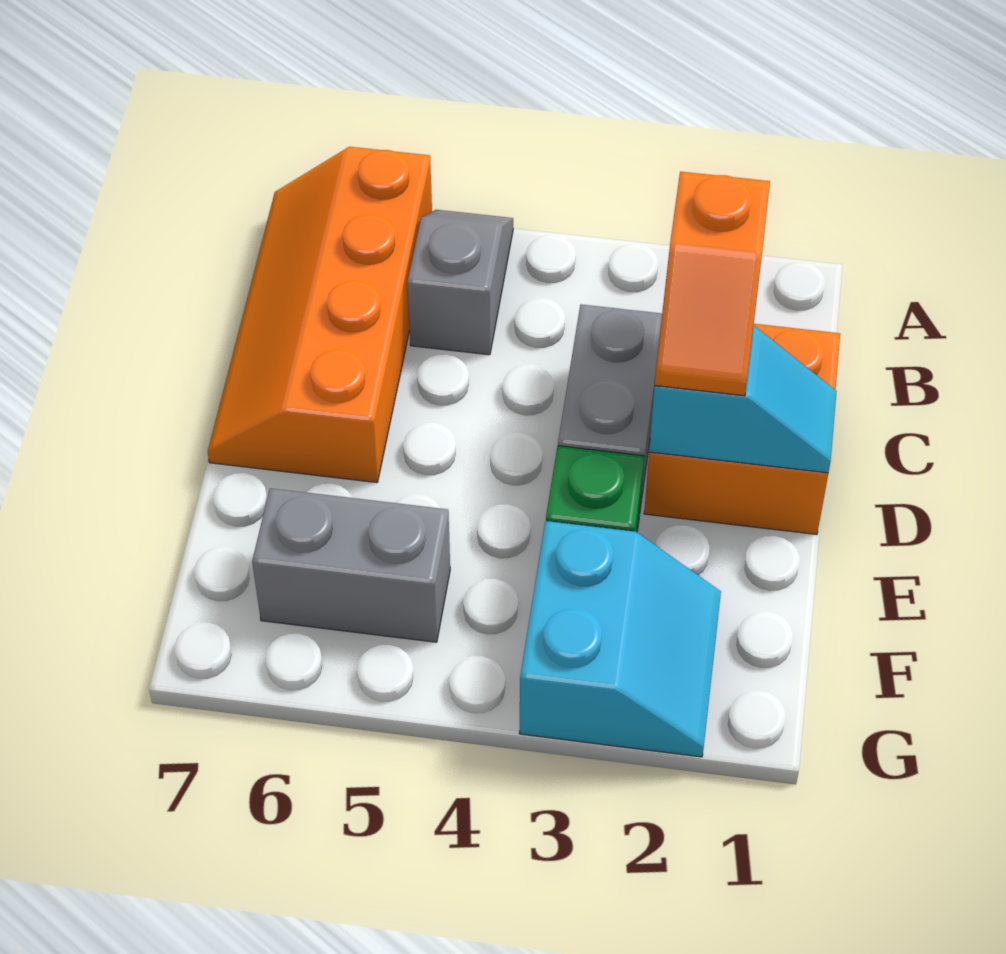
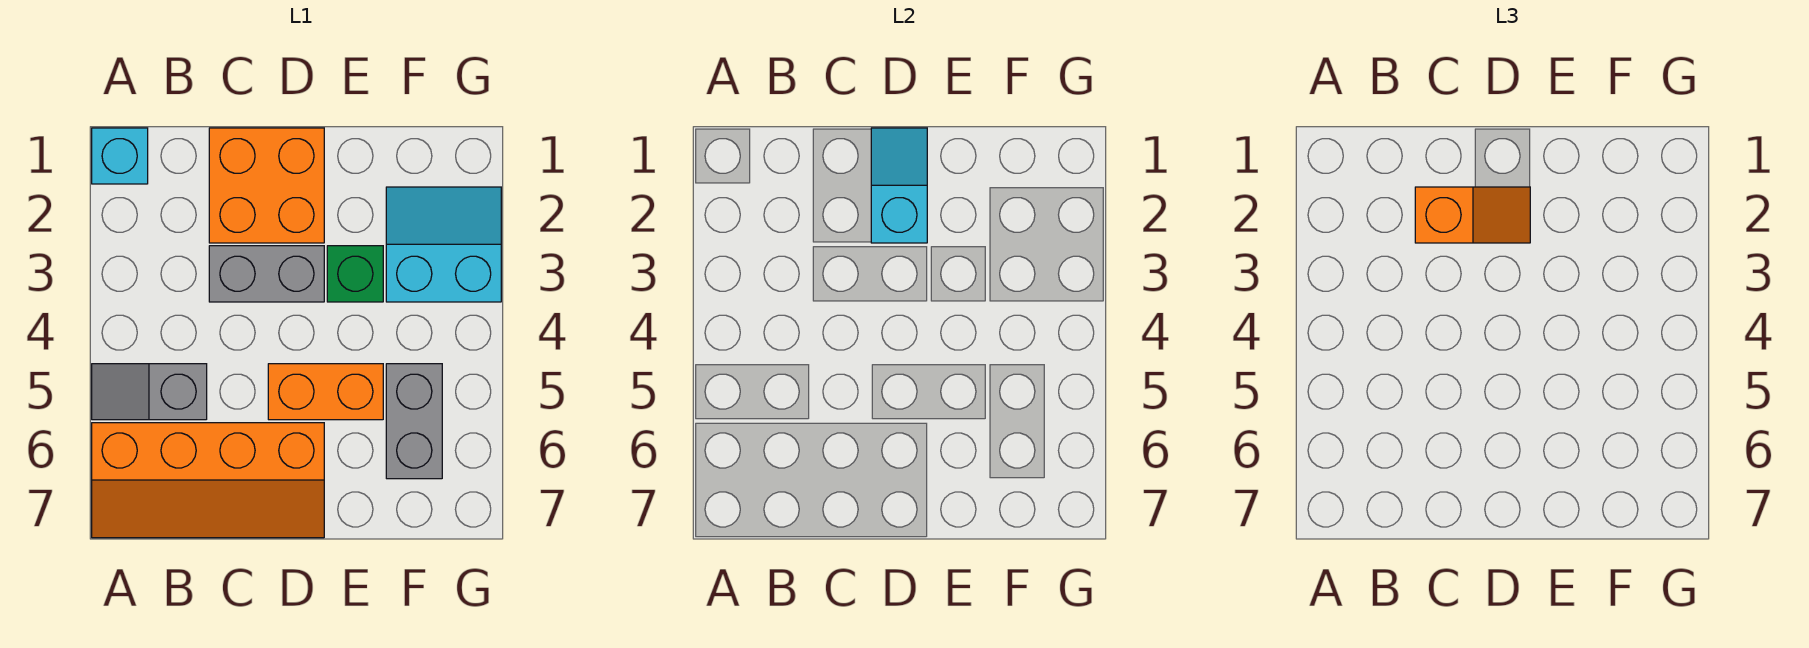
none -> cyan 1x1 brick [92,128,148,184]
none -> orange 1x2 brick [268,364,383,420]

